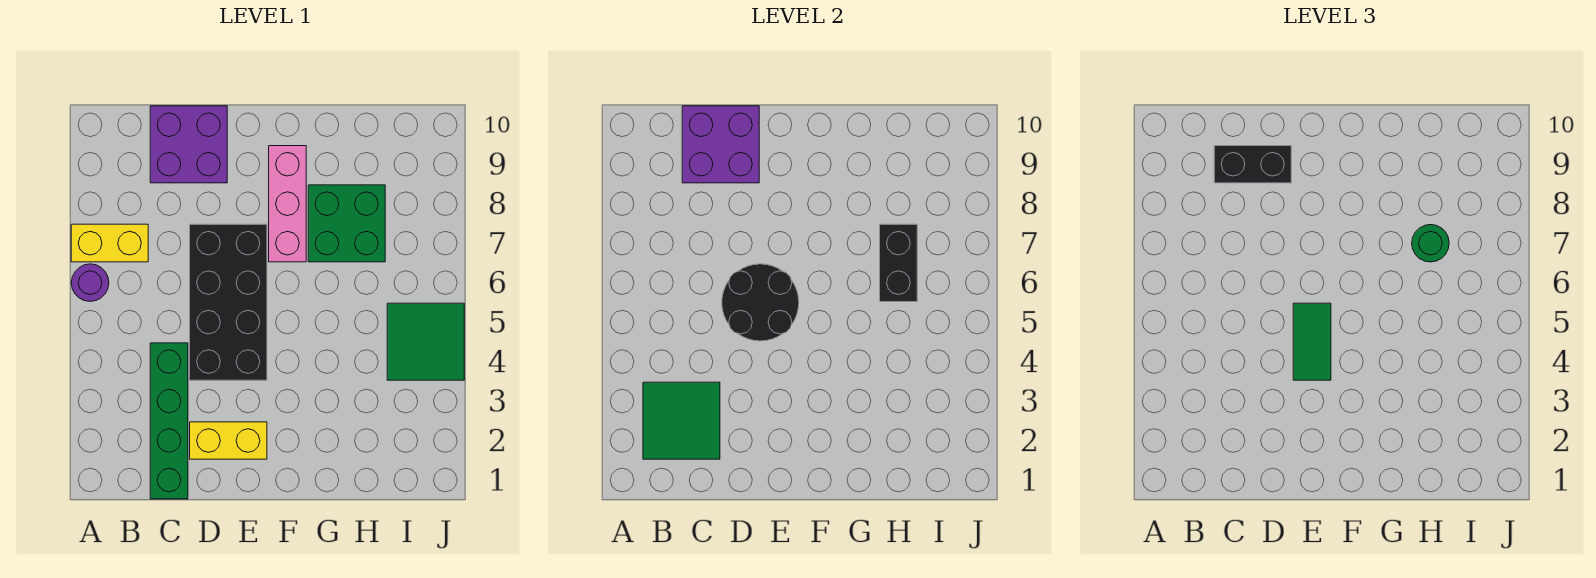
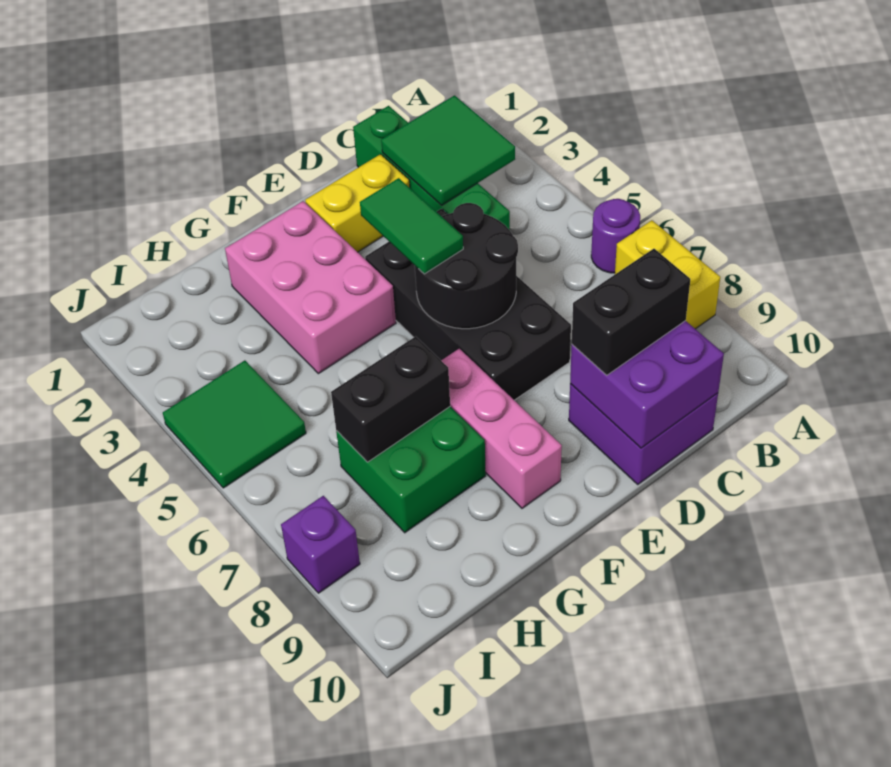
yellow 1x2 brick [71,224,148,262] -> yellow 1x2 brick turned to [615,220,720,329]
none -> pink 2x3 brick [225,201,396,374]
black 1x2 brick [880,224,917,302] -> black 1x2 brick turned to [331,336,450,462]
green 1x1 round brick [1412,225,1449,262] -> none
none -> purple 1x1 brick [281,496,360,593]

